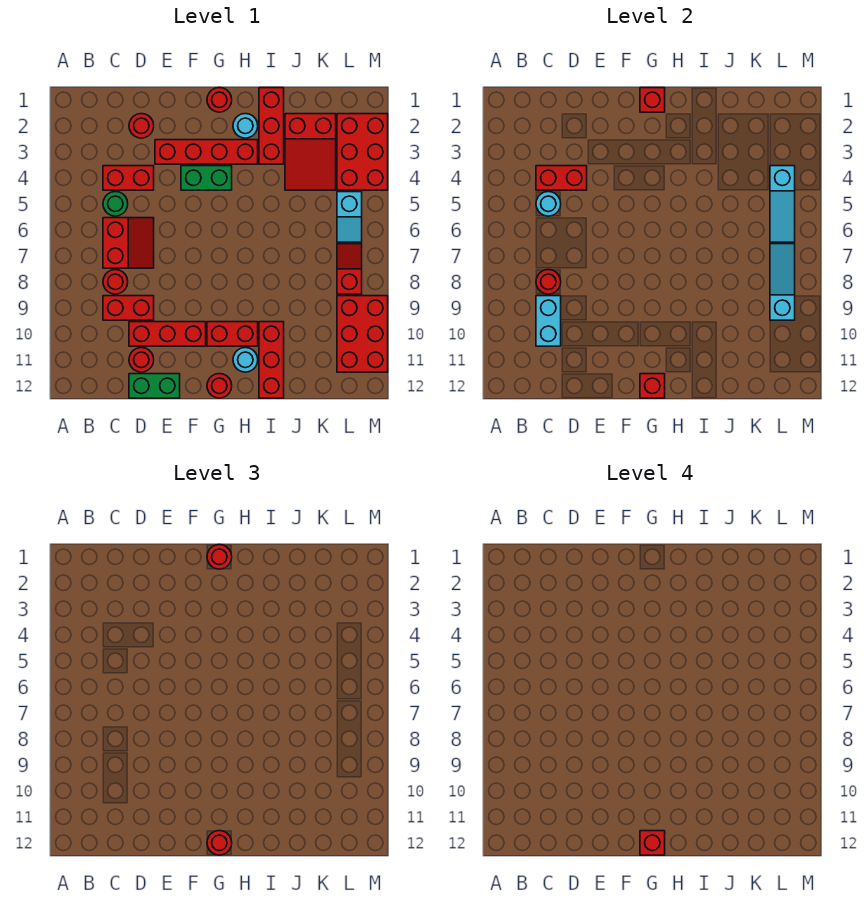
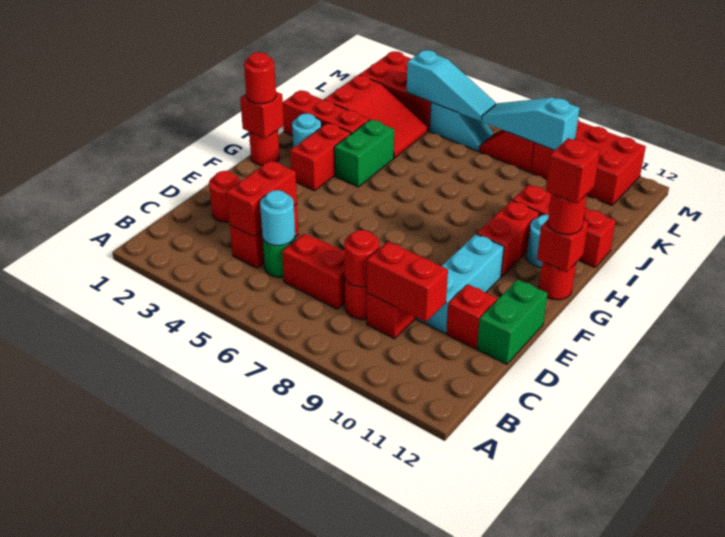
cyan 1x2 brick [536,296,561,346] -> red 1x2 brick [367,241,448,322]
red 1x3 brick [129,322,206,346] -> cyan 1x3 brick [417,234,504,334]
red 1x1 round brick [129,348,154,372] -> red 1x1 brick [446,284,497,349]
red 1x4 brick [155,140,258,164] -> red 1x2 brick [290,123,351,191]
green 1x2 brick [181,166,232,190] -> green 1x2 brick moved to [334,120,394,187]

